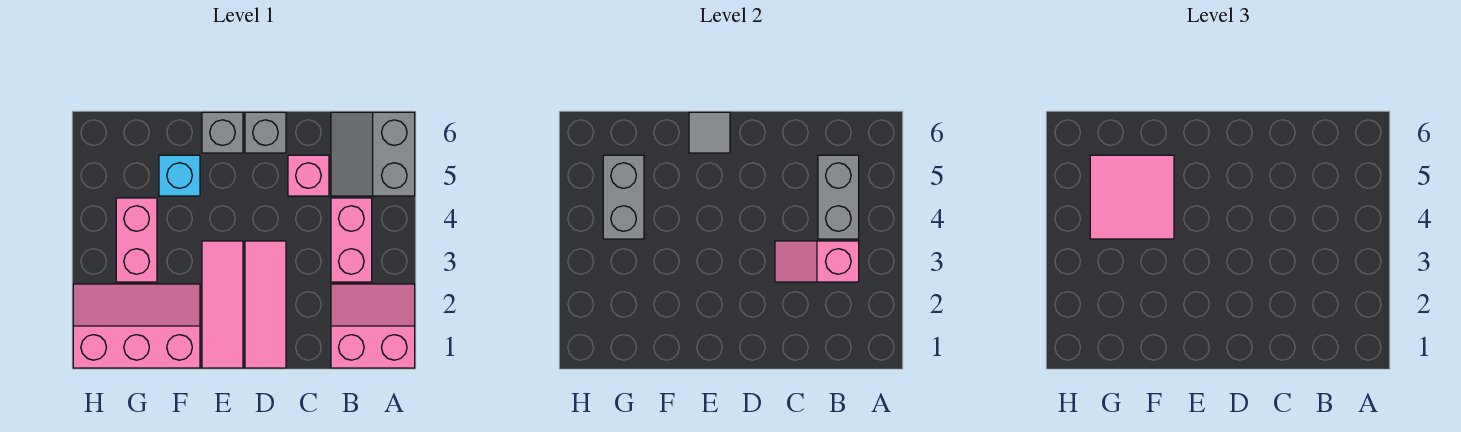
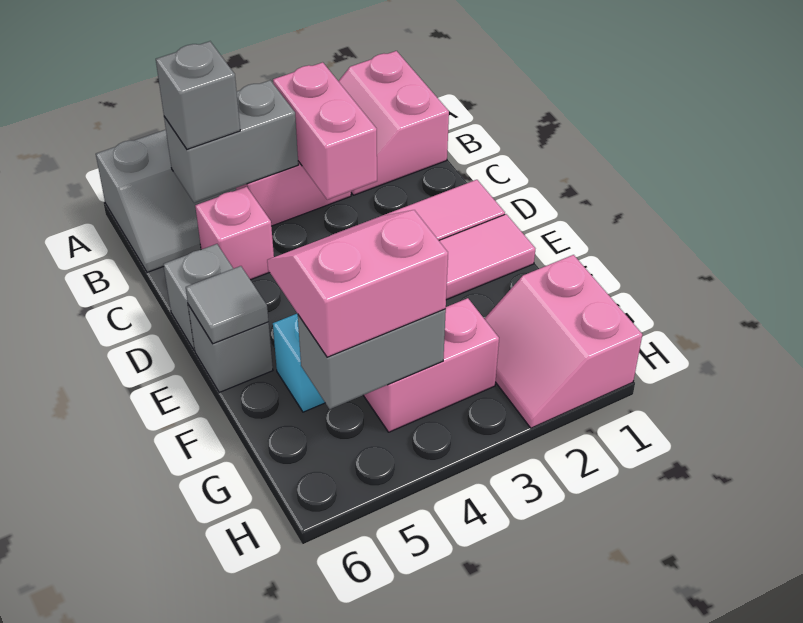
pink 1x2 slope [775,241,859,282] -> pink 1x2 brick [273,62,377,200]
none -> grey 1x1 brick [156,41,240,149]
pink 2x3 slope [73,284,200,368] -> pink 2x2 slope [484,255,642,428]
pink 2x2 tile [1090,155,1174,239] -> pink 2x2 slope [267,210,448,357]

